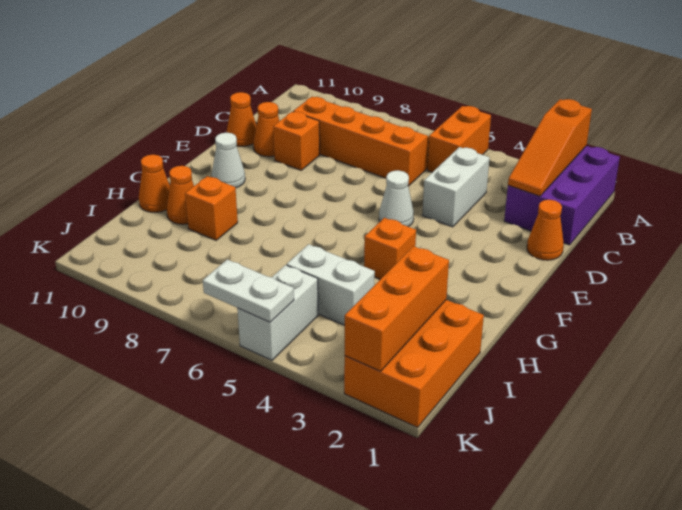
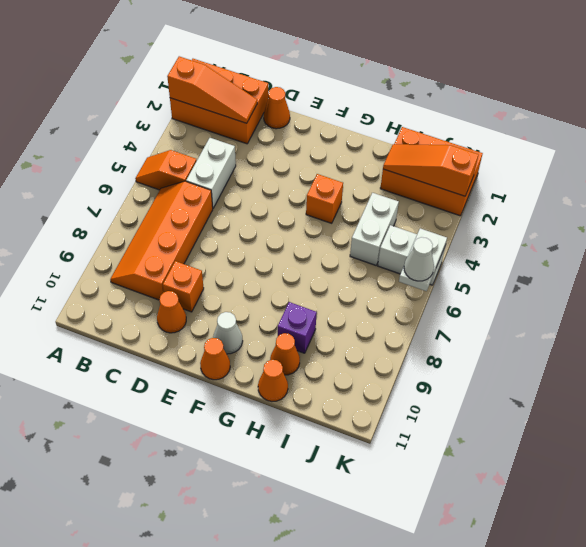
purple 2x3 brick [504,146,620,245] -> orange 2x3 brick [170,59,268,144]
orange 1x2 brick [427,106,491,172] -> orange 1x2 slope [135,150,197,190]
white 1x2 brick [422,147,489,227] -> white 1x2 brick turned to [186,138,236,208]
orange 1x1 cone [226,92,256,146] -> orange 1x1 cone moved to [200,338,230,380]
white 1x1 cone [379,170,414,227] -> white 1x1 cone moved to [404,237,434,281]
orange 1x1 brick [185,176,238,240] -> purple 1x1 brick [278,302,317,353]
orange 1x3 brick [345,246,449,371] -> orange 1x3 slope [383,144,479,196]

